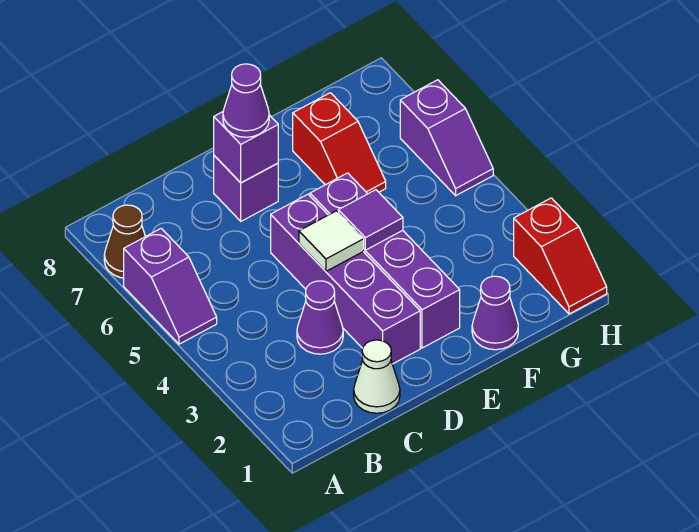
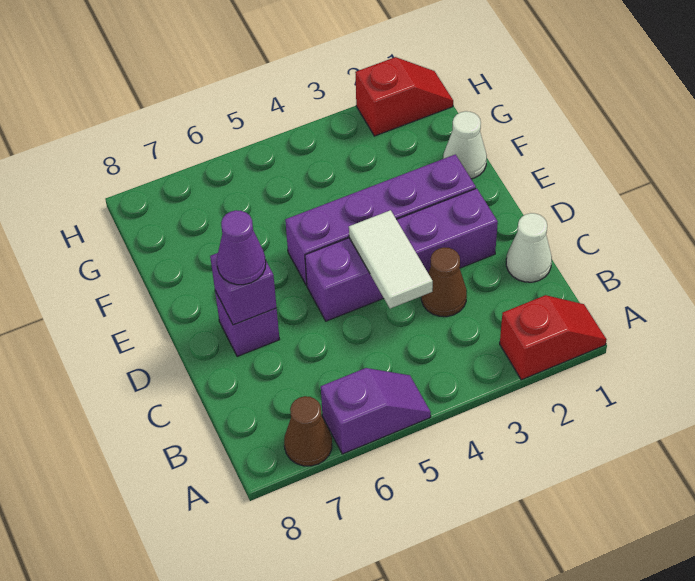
purple 1x1 cone [297,281,343,354] -> brown 1x1 cone [421,248,467,317]
white 1x1 tile [299,211,364,271] -> white 1x2 tile [349,210,433,308]
purple 1x1 tile [338,190,403,250] -> none
purple 1x1 cone [472,276,518,350] -> white 1x1 cone [443,111,487,179]
red 1x2 slope [293,93,386,194] -> red 1x2 slope moved to [500,295,607,380]
purple 1x2 slope [400,80,493,196] -> none

